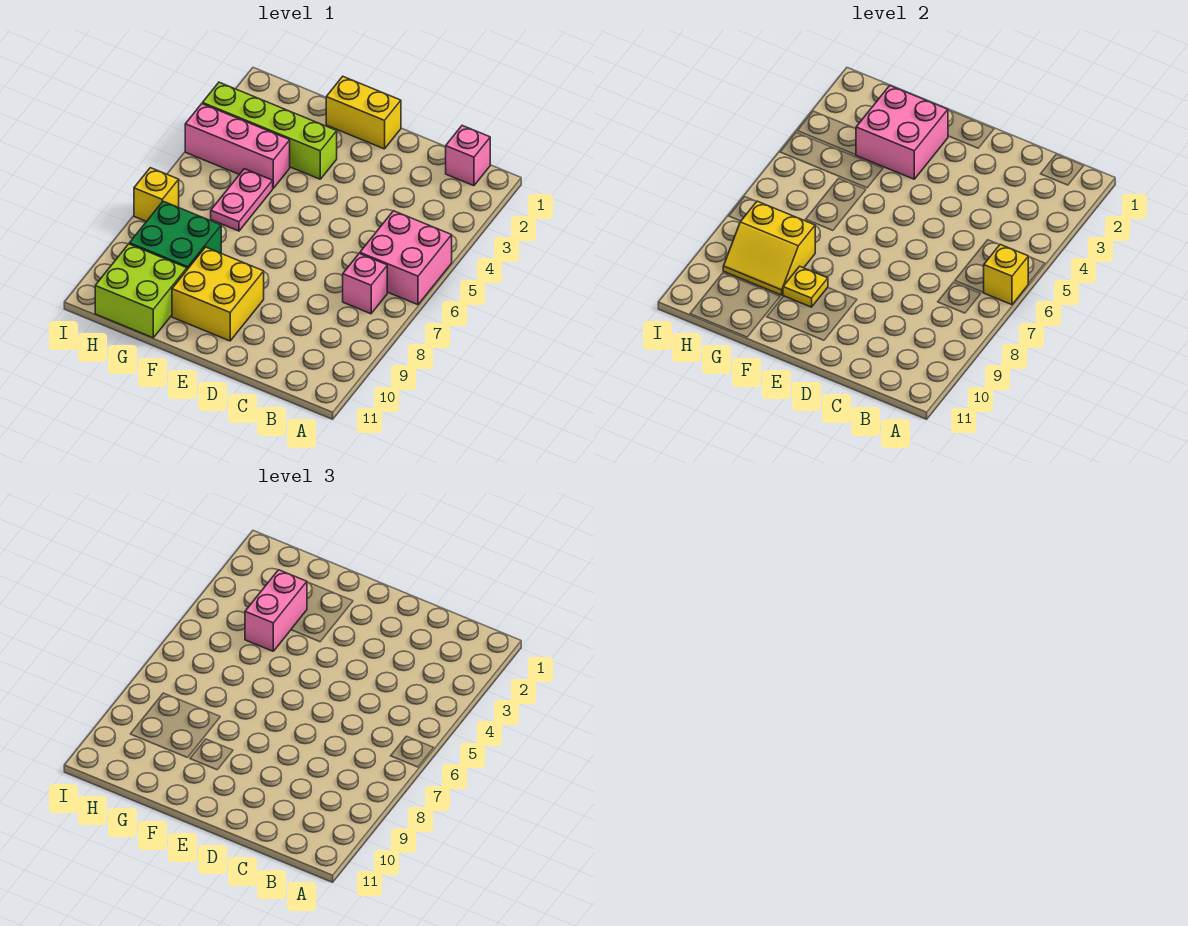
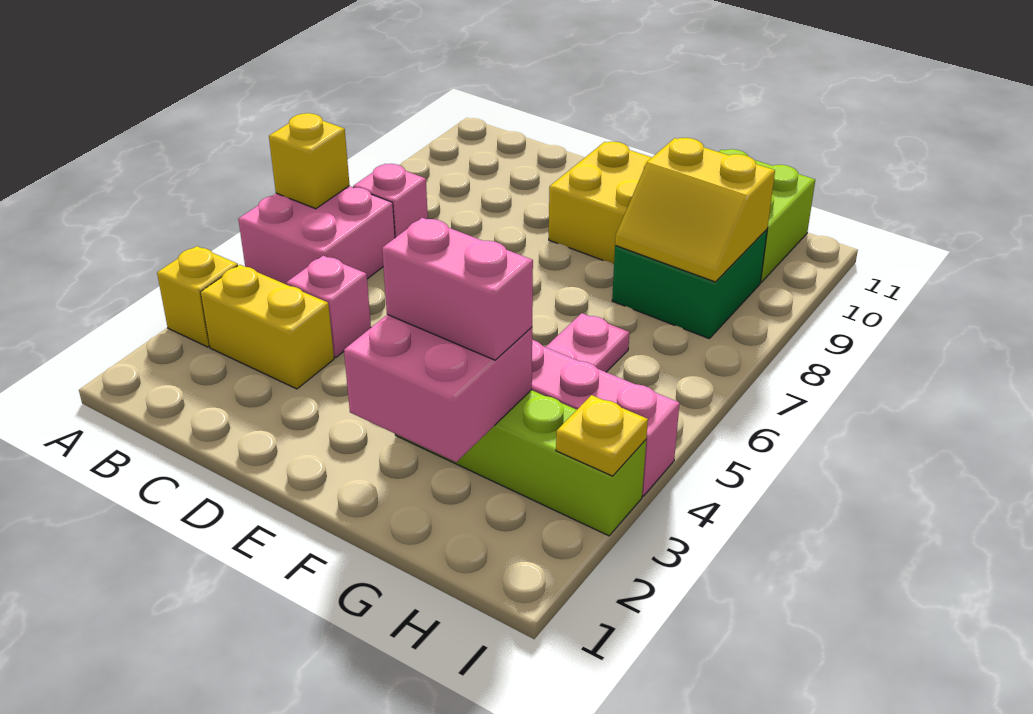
pink 1x1 brick [446,126,490,186] -> pink 1x1 brick moved to [286,256,371,358]
yellow 1x2 brick [326,76,401,149] -> yellow 1x2 brick moved to [200,265,334,389]
yellow 1x1 plate [783,266,828,307] -> yellow 1x1 plate moved to [556,395,648,476]
pink 1x2 brick [245,570,307,651] -> pink 1x2 brick turned to [382,218,533,360]
yellow 2x2 slope [723,201,815,295] -> yellow 2x2 slope turned to [615,138,775,282]
yellow 1x1 brick [134,168,179,222] -> yellow 1x1 brick moved to [157,246,238,347]

